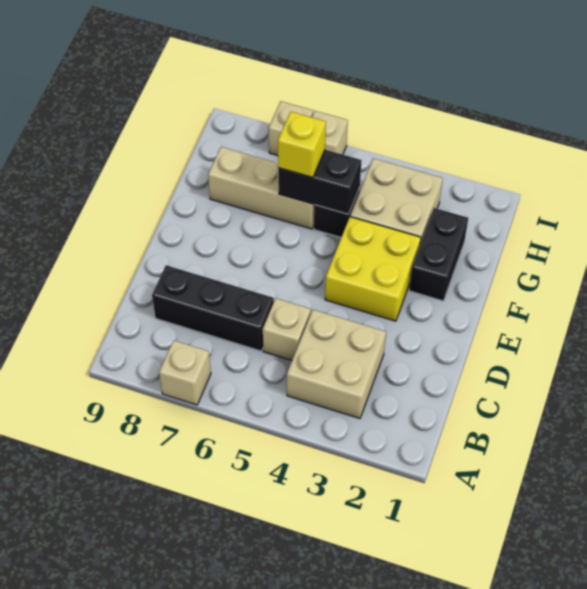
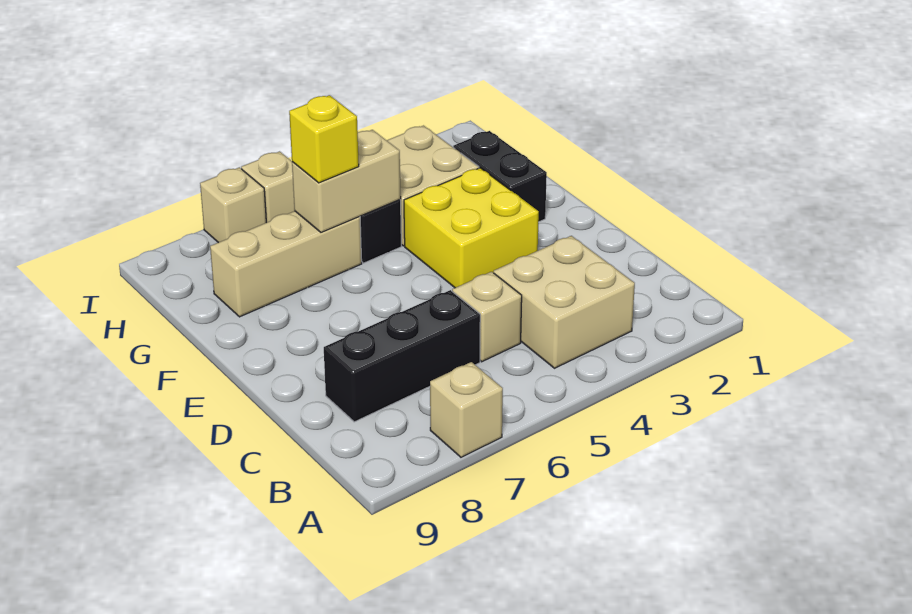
black 1x2 brick [278,150,362,214] -> tan 1x2 brick [292,130,401,232]

